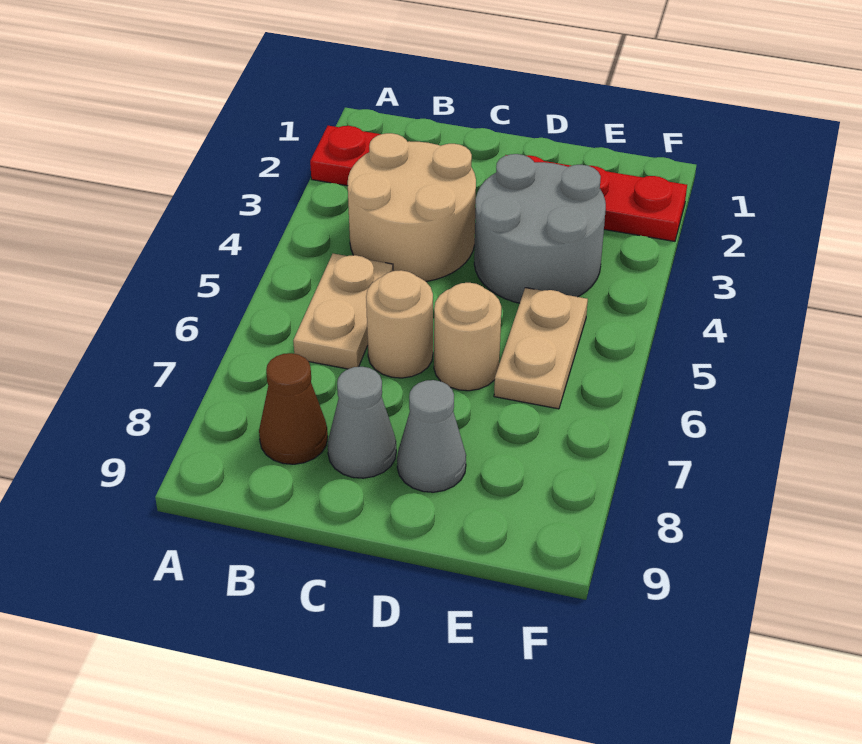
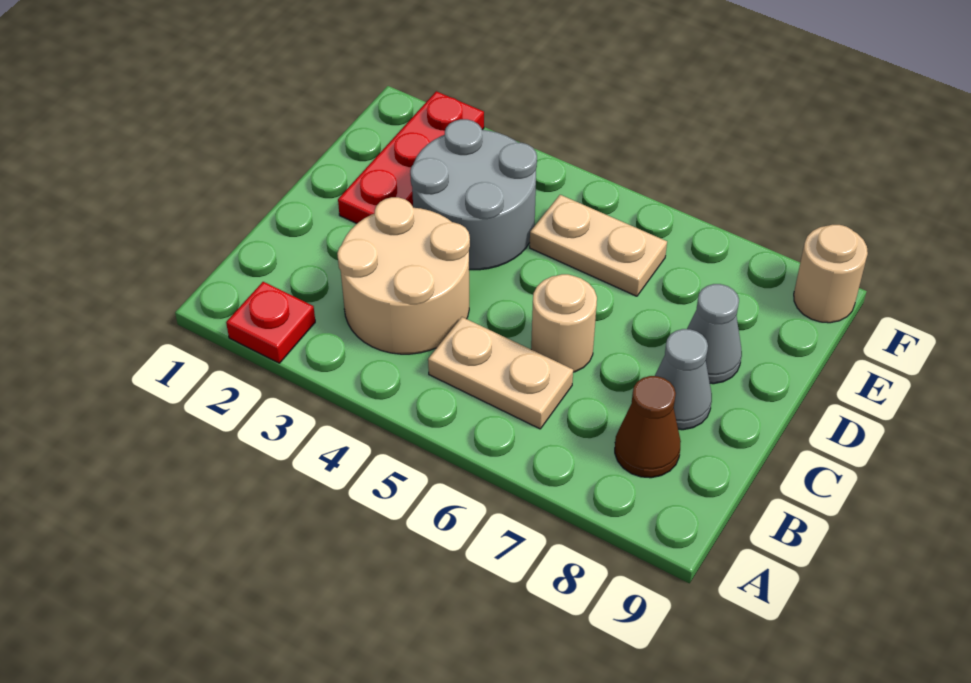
tan 1x1 round brick [434,283,501,391] -> tan 1x1 round brick moved to [794,225,868,323]

